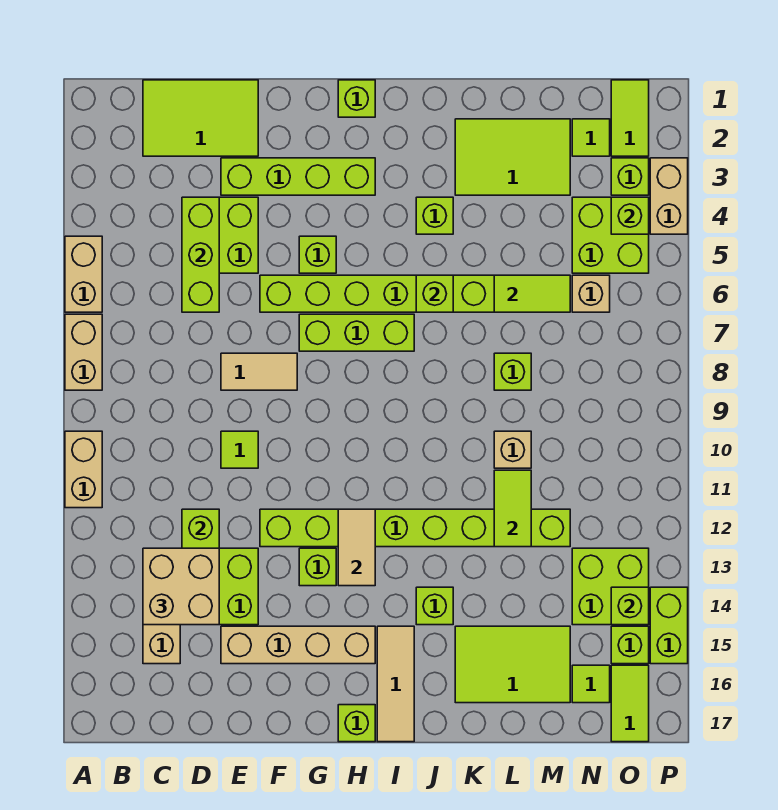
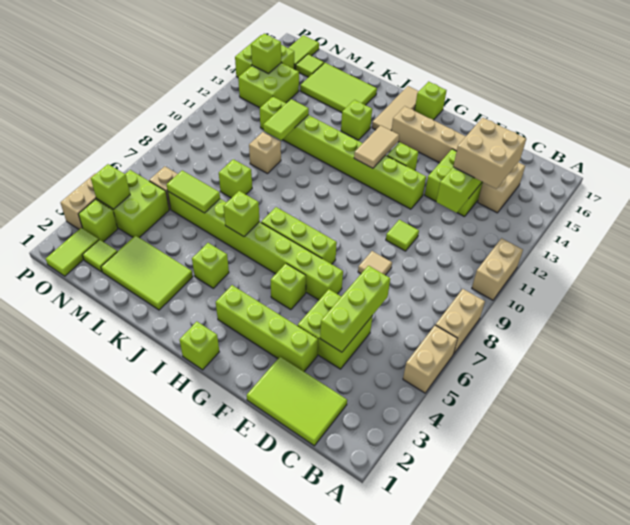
tan 1x2 tile [221,353,297,390] -> tan 1x1 tile [358,251,392,275]

